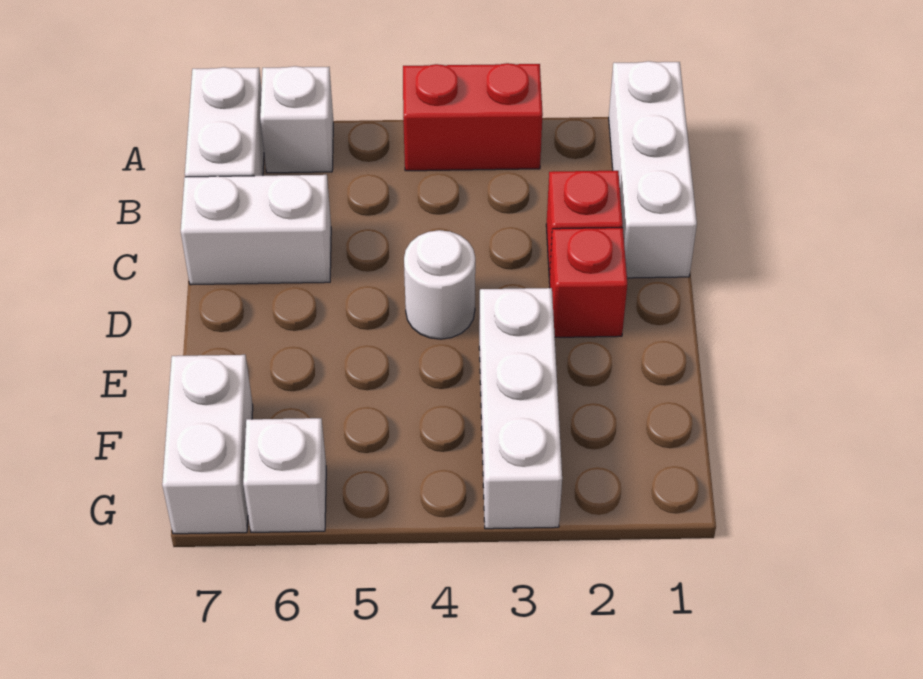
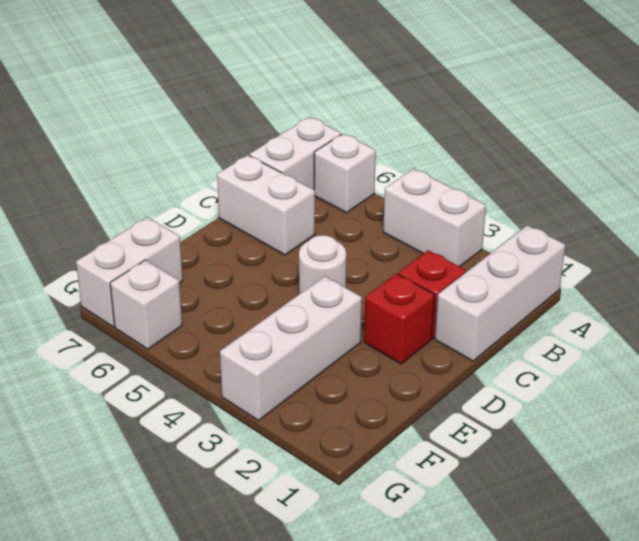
red 1x2 brick [403,63,543,171] -> white 1x2 brick [383,169,486,267]

